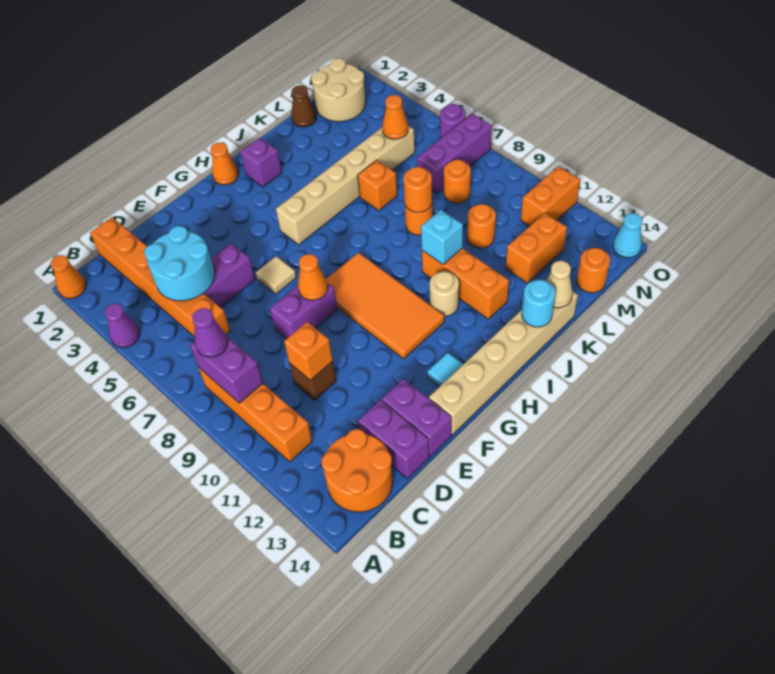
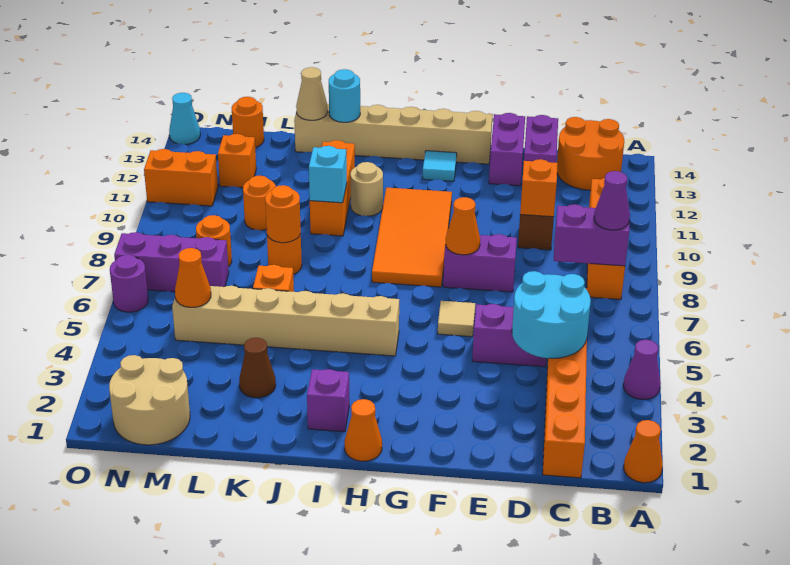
purple 1x2 brick [190,337,263,403] -> purple 1x2 brick turned to [554,204,629,266]
brown 1x1 cone [291,85,316,127] -> brown 1x1 cone moved to [239,338,276,398]
orange 1x2 brick [506,213,567,283] -> orange 1x1 brick [218,134,256,188]

